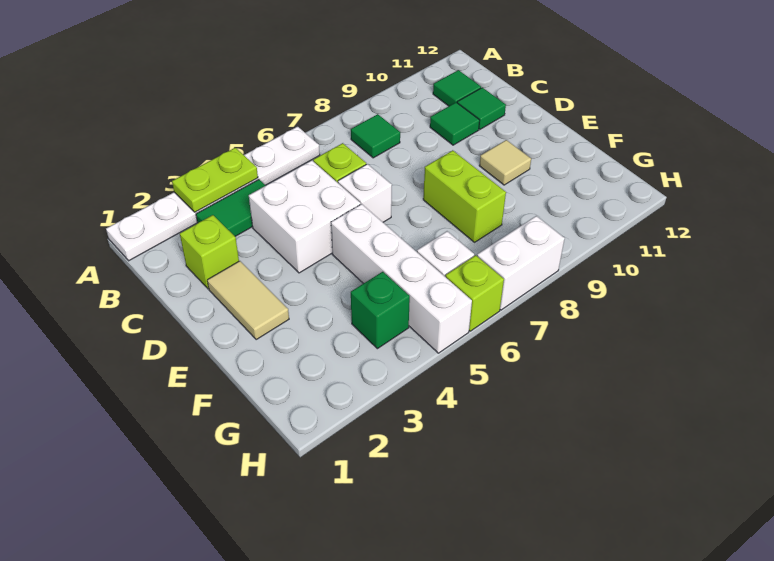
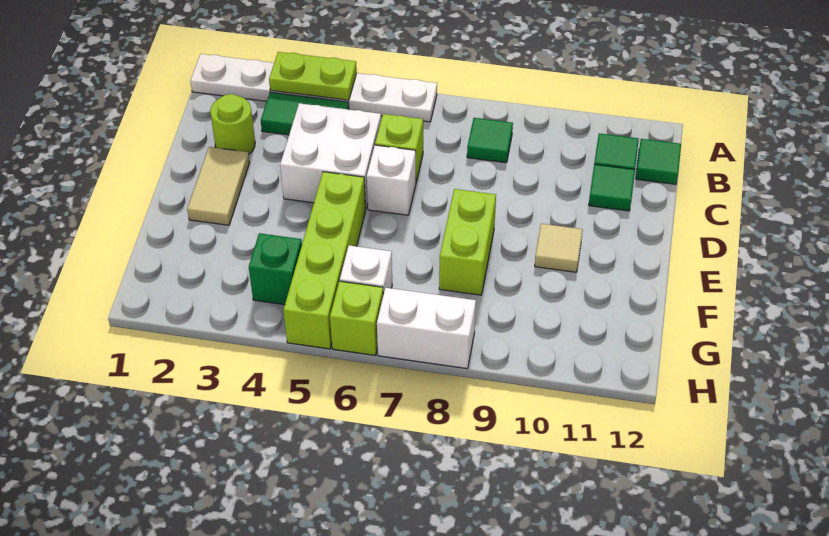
lime 1x1 brick [180,215,239,289] -> lime 1x1 round brick [210,94,255,155]
green 1x1 tile [430,102,480,145] -> green 1x1 tile moved to [636,139,681,184]
white 1x4 brick [331,204,472,353] -> lime 1x4 brick [283,172,366,349]

